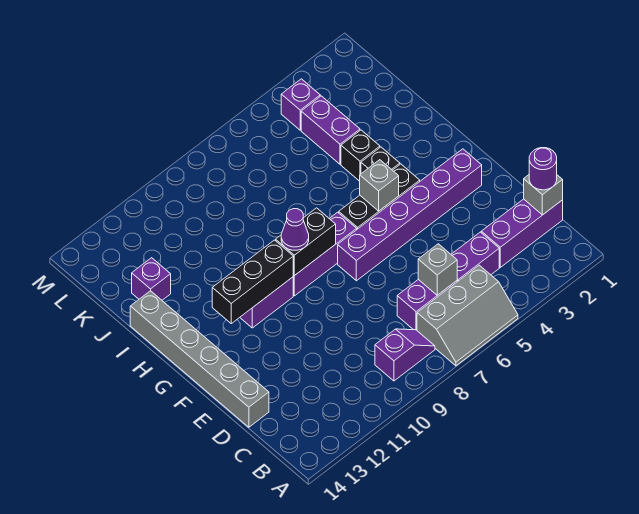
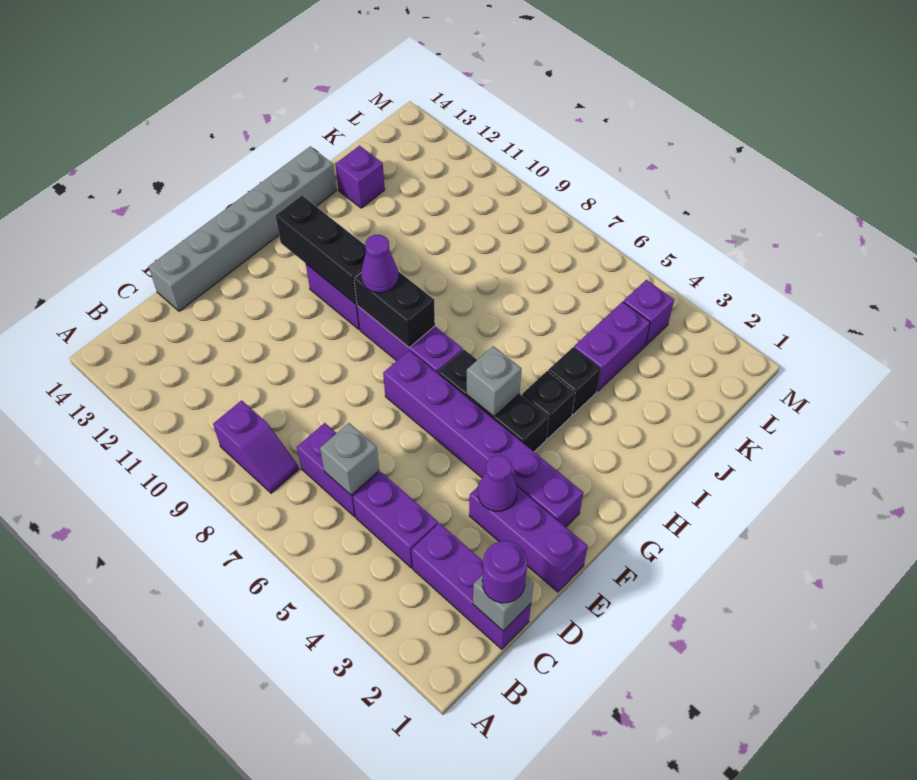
grey 2x3 slope [417,265,518,366] -> none
none -> purple 1x3 brick [469,487,588,592]
none -> purple 1x1 cone [478,455,517,511]

